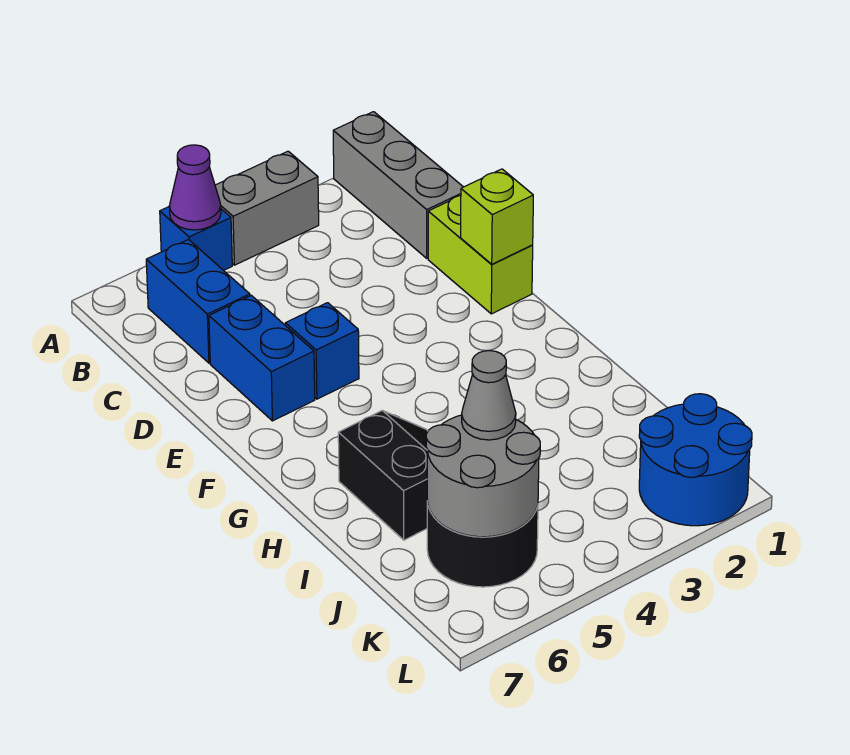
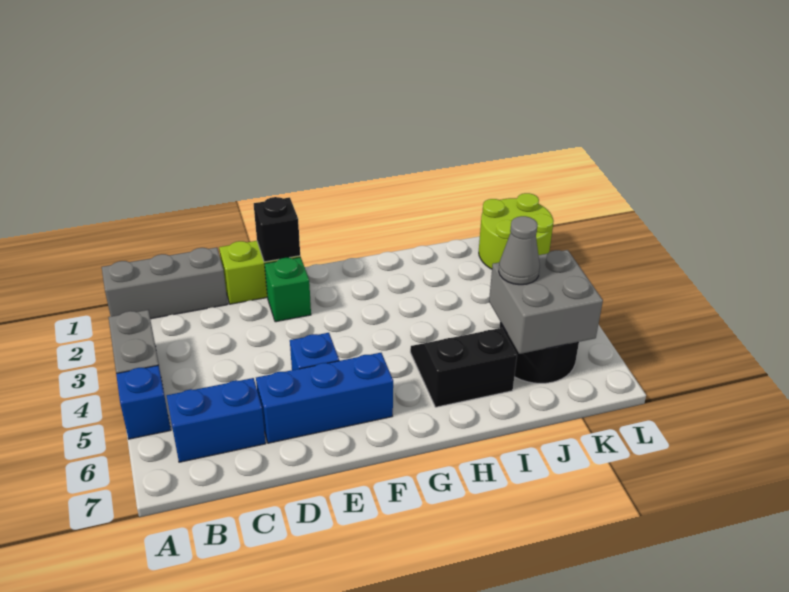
purple 1x1 cone [169,145,221,230] -> none
blue 1x2 brick [209,295,315,421] -> blue 1x3 brick [256,353,393,443]
lime 1x1 brick [461,169,533,264] -> black 1x1 brick [254,197,300,262]
none -> green 1x1 brick [265,257,311,322]
grey 2x2 round brick [426,415,540,537] -> grey 2x2 brick [489,250,603,354]
blue 2x2 round brick [639,394,752,526] -> lime 2x2 round brick [479,193,554,269]

